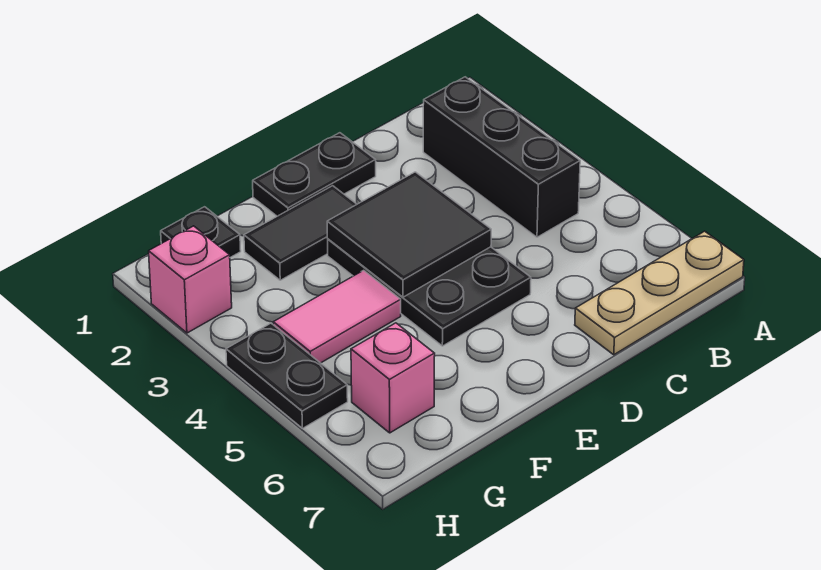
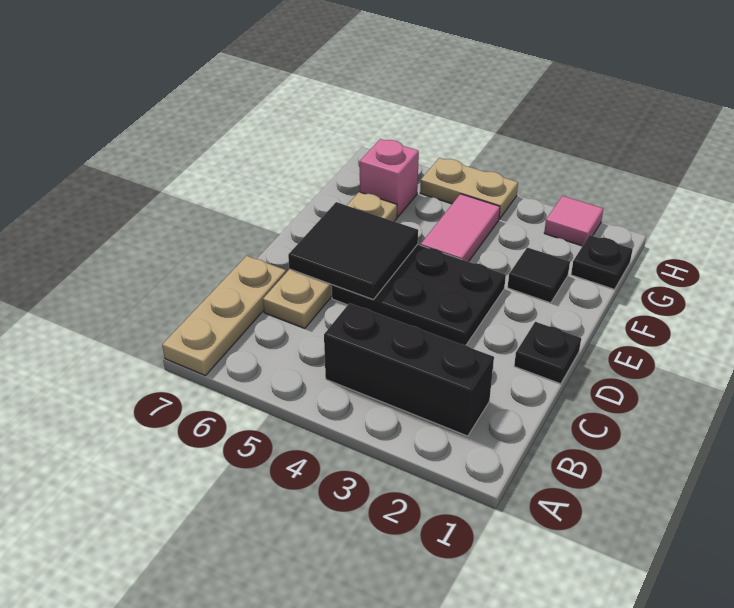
none -> tan 1x4 plate [263,192,397,328]
black 1x2 plate [253,133,376,216] -> black 1x1 plate [514,322,581,384]
black 2x2 tile [327,172,491,297] -> black 2x2 tile moved to [288,202,418,300]
black 1x2 tile [244,186,357,280] -> black 1x1 tile [508,247,570,303]
pink 1x1 brick [149,226,232,333] -> pink 1x1 tile [544,196,603,246]
black 1x2 plate [226,323,348,428] -> tan 1x2 plate [420,158,518,219]

